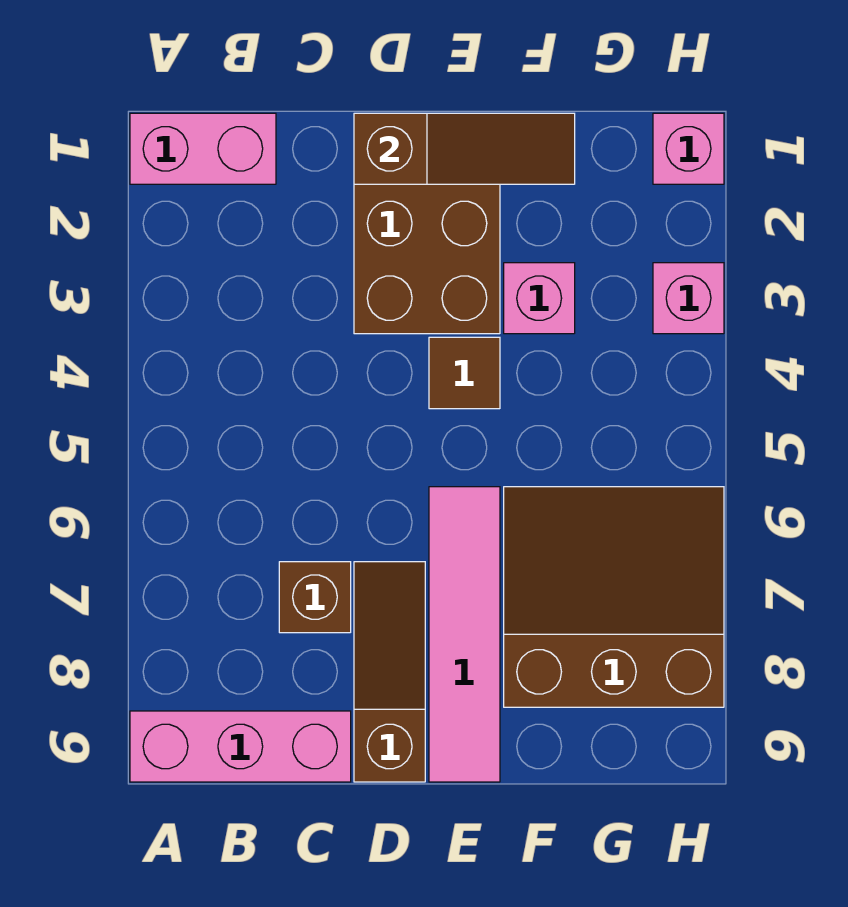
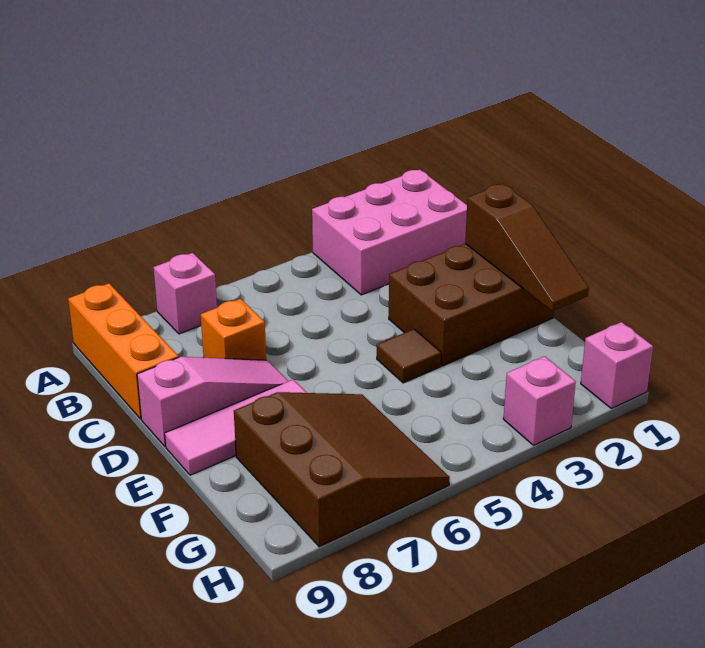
pink 1x2 brick [130,113,276,184] -> pink 2x3 brick [312,169,467,295]
pink 1x3 brick [130,711,351,782] -> orange 1x3 brick [68,283,179,419]
brown 1x1 brick [279,562,351,633] -> orange 1x1 brick [201,299,266,360]
brown 1x3 slope [354,562,425,782] -> pink 1x3 slope [137,357,288,446]
pink 1x4 tile [429,487,500,782] -> pink 1x3 tile [165,380,307,475]
pink 1x1 brick [504,263,575,334] -> pink 1x1 brick moved to [153,253,217,334]

